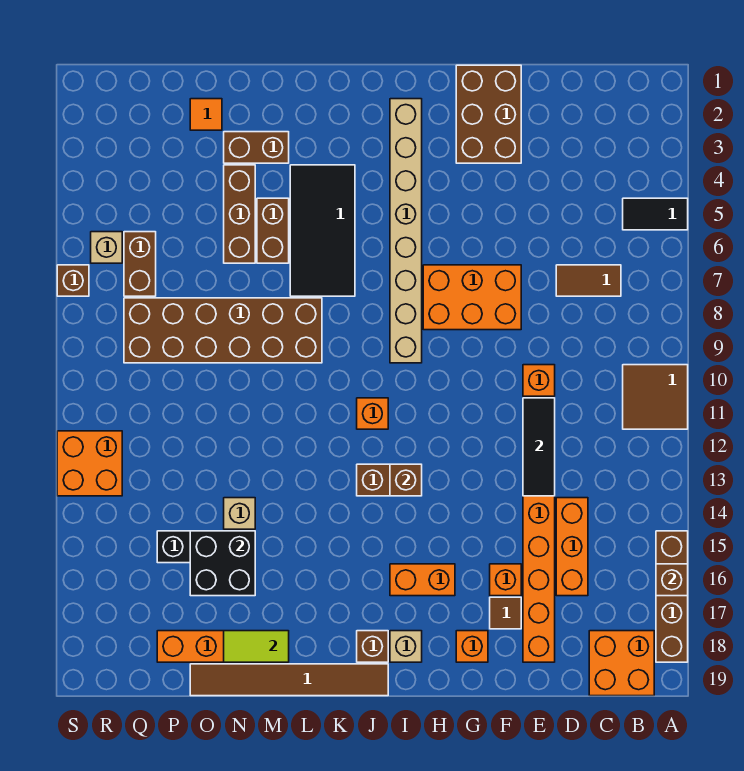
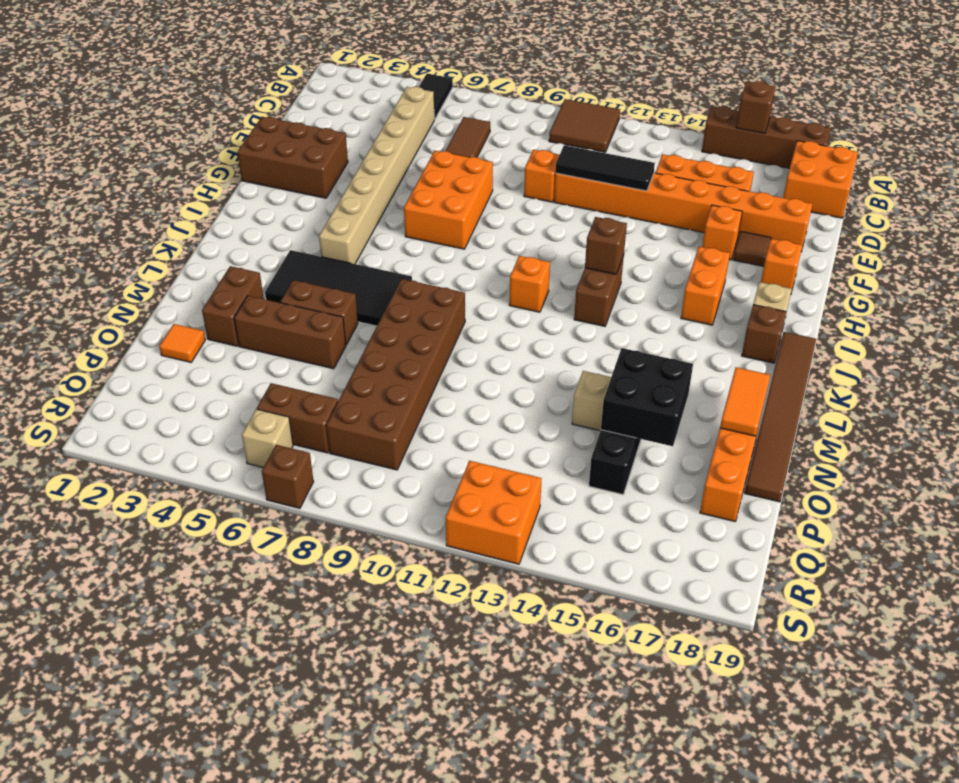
tan 1x8 brick [390,99,422,363] -> tan 1x8 brick turned to [319,87,435,264]
lime 1x2 tile [224,631,289,662] -> orange 1x2 tile [720,367,770,436]

